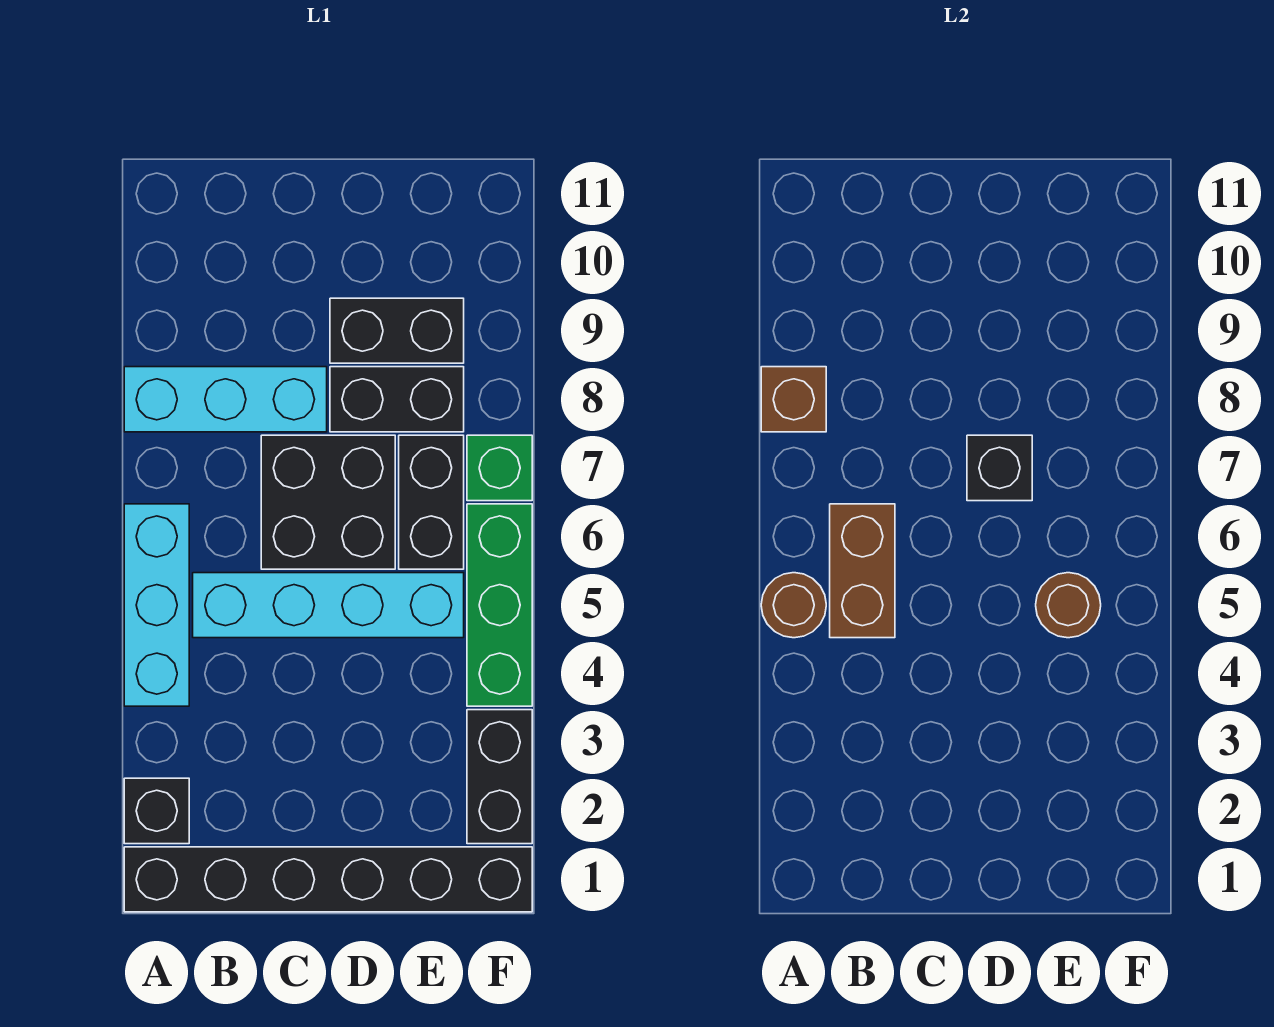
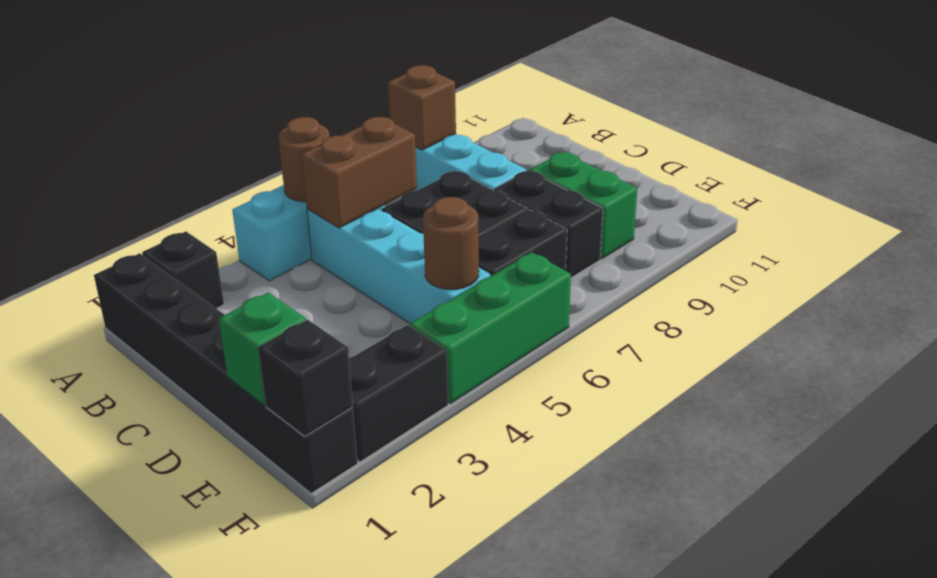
black 1x1 brick [967,435,1032,501] -> black 1x1 brick moved to [258,320,353,436]
black 1x2 brick [330,298,464,363] -> green 1x2 brick [530,152,637,259]
green 1x1 brick [467,435,532,501] -> green 1x1 brick moved to [219,293,306,405]

